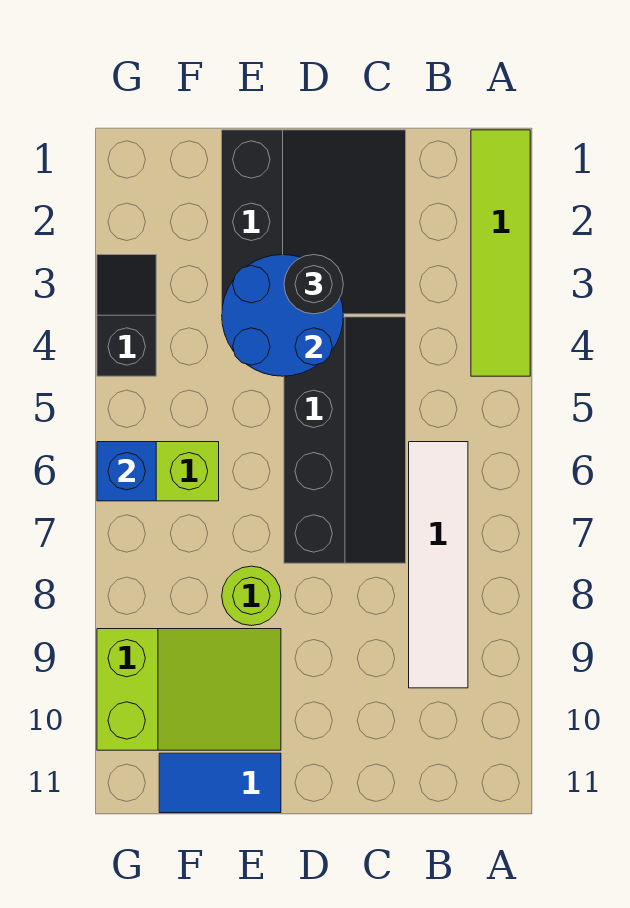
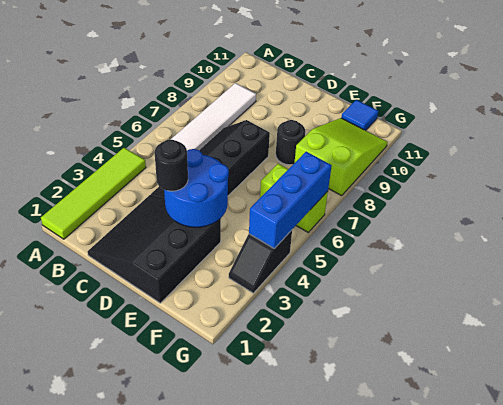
lime 1x1 round brick [222,566,281,626] -> black 1x1 round brick [276,120,305,165]
lime 2x3 slope [97,629,281,750] -> lime 2x3 slope turned to [295,118,387,196]
blue 1x2 tile [159,753,281,813] -> blue 1x1 tile [342,100,378,131]
blue 1x1 brick [97,442,156,501] -> blue 1x3 brick [249,152,332,249]

